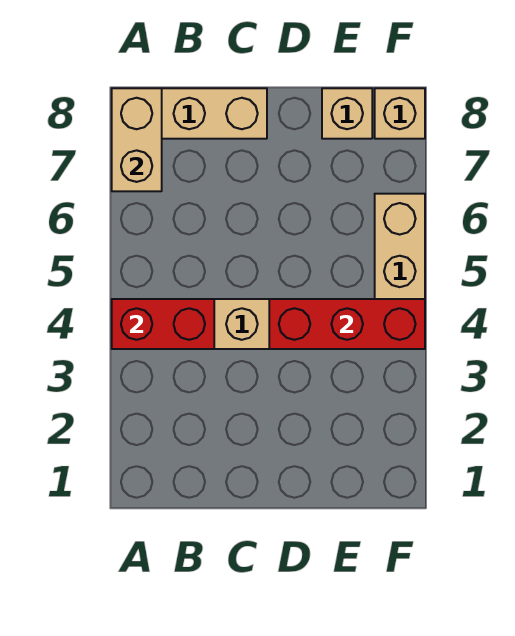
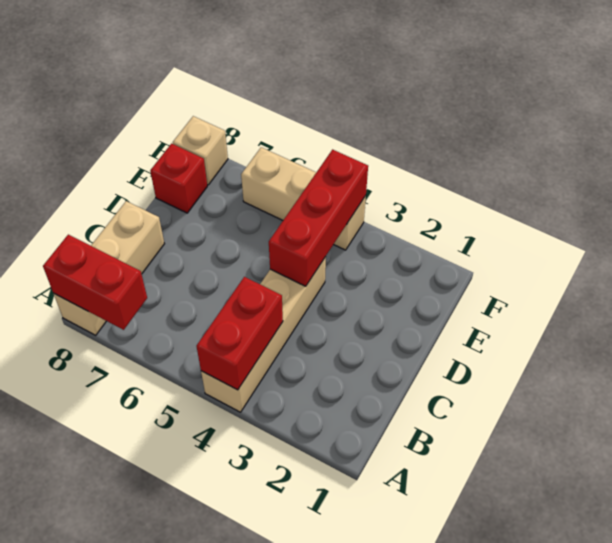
tan 1x2 brick [112,88,162,191] -> red 1x2 brick [43,235,147,330]
tan 1x1 brick [322,88,372,139] -> red 1x1 brick [150,144,207,213]

